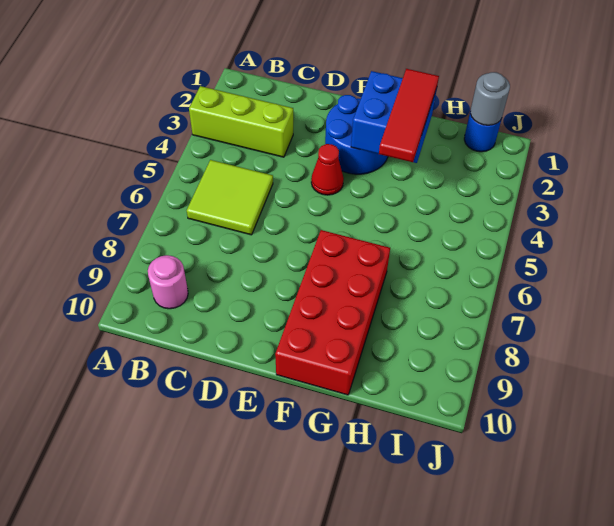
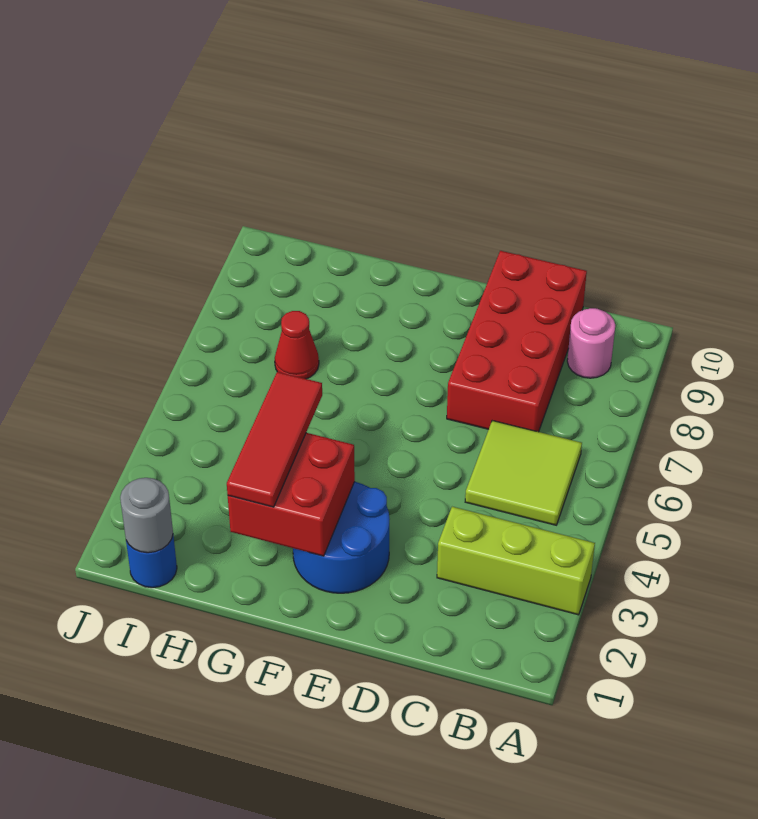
red 1x1 cone [311,144,344,195] -> red 1x1 cone moved to [275,311,319,379]
blue 2x2 brick [351,71,437,163] -> red 2x2 brick [228,433,355,556]
red 2x4 brick [275,230,390,395] -> red 2x4 brick moved to [447,251,587,432]

